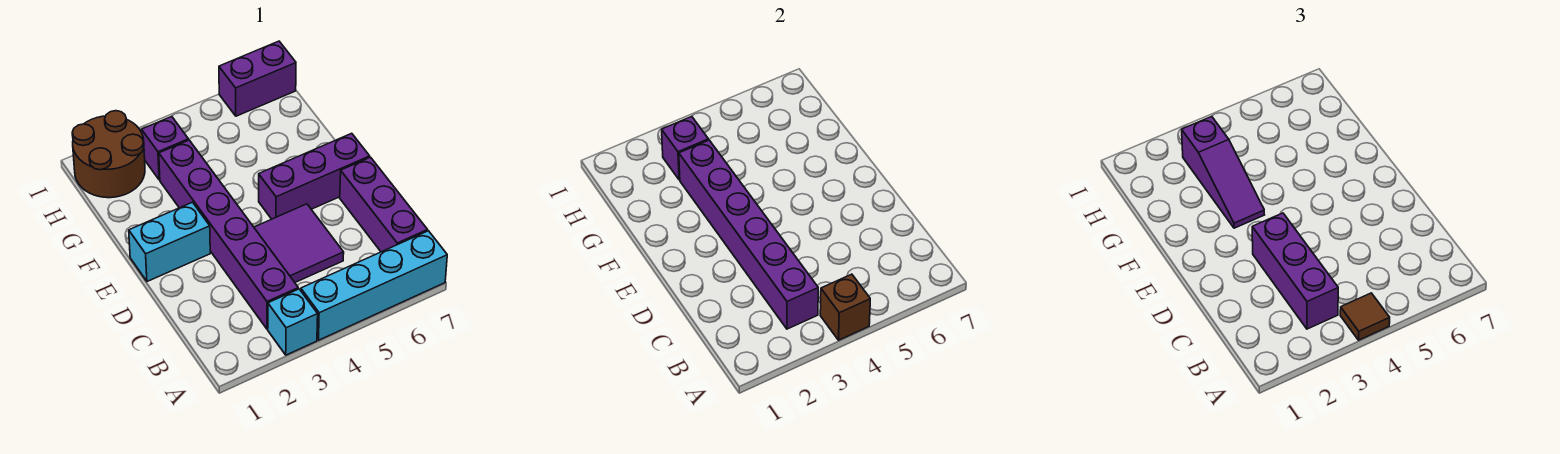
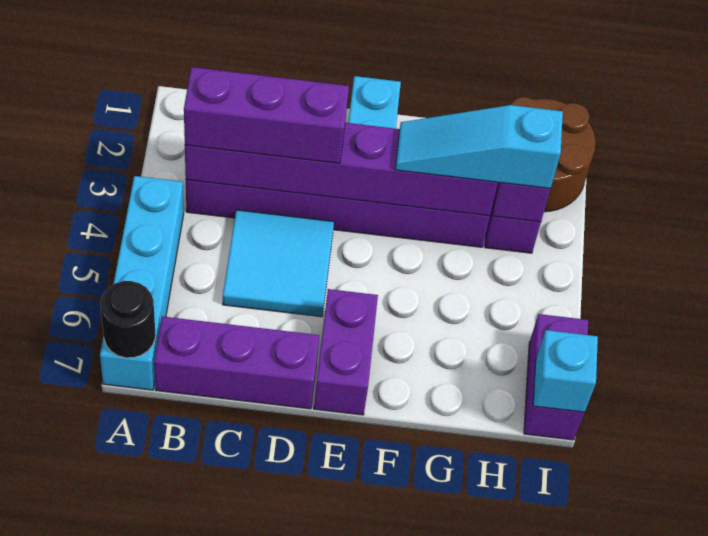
cyan 1x1 brick [268,289,318,355] -> cyan 1x1 brick moved to [533,330,598,412]
brown 1x1 brick [820,274,870,340] -> none
brown 1x1 tile [1340,293,1390,340] -> none
none -> black 1x1 round brick [101,281,155,358]
purple 2x2 tile [254,204,344,282] -> cyan 2x2 tile [223,210,334,317]
purple 1x3 brick [259,133,370,219] -> purple 1x2 brick [314,289,378,415]
purple 1x3 slope [1182,116,1264,228] -> cyan 1x3 slope [395,105,563,188]

